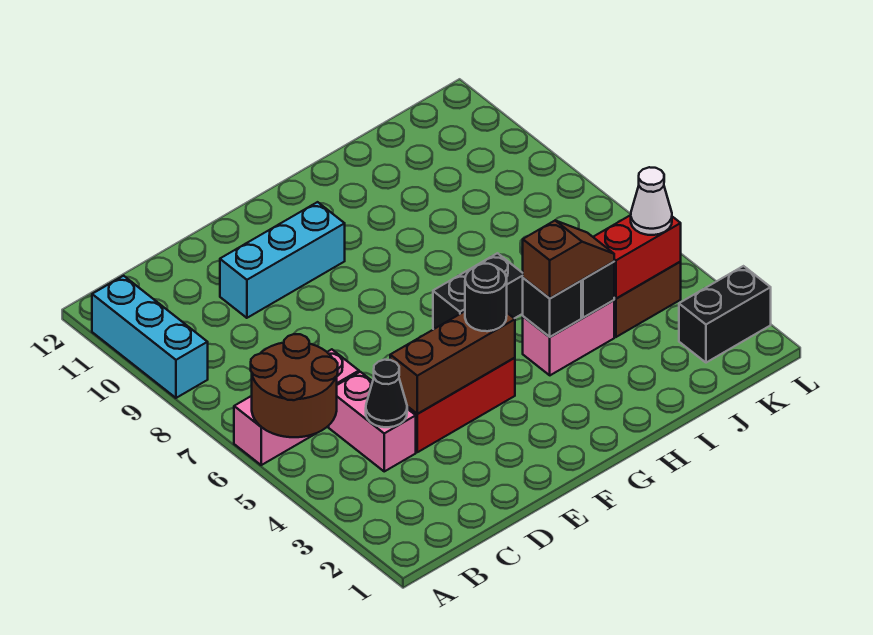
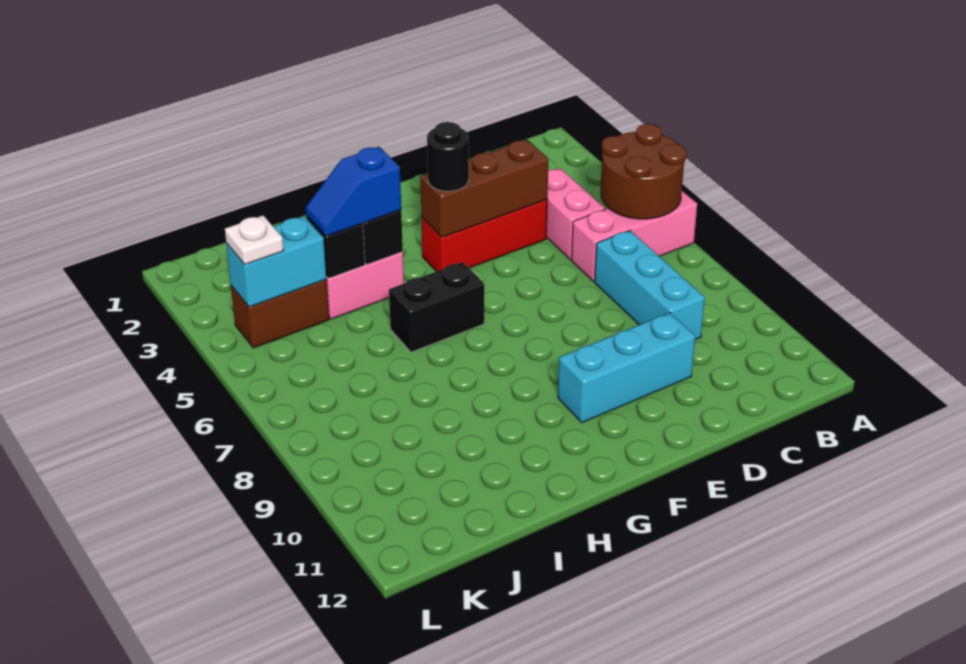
cyan 1x3 brick [92,276,208,398] -> cyan 1x3 brick moved to [595,231,705,340]
black 1x1 cone [366,360,407,427] -> none
brown 1x2 slope [523,221,614,298] -> blue 1x2 slope [306,147,401,236]
red 1x2 brick [594,215,681,298] -> cyan 1x2 brick [226,216,326,307]
black 1x2 brick [679,266,771,363] -> none
white 1x1 cone [631,167,672,235] -> white 1x1 plate [225,216,284,264]

